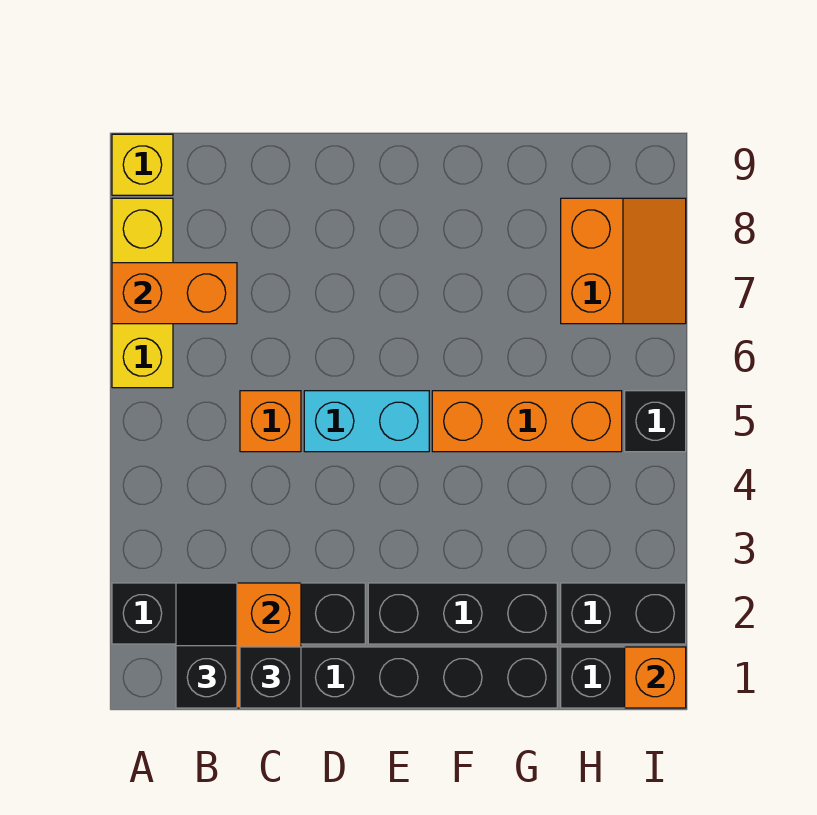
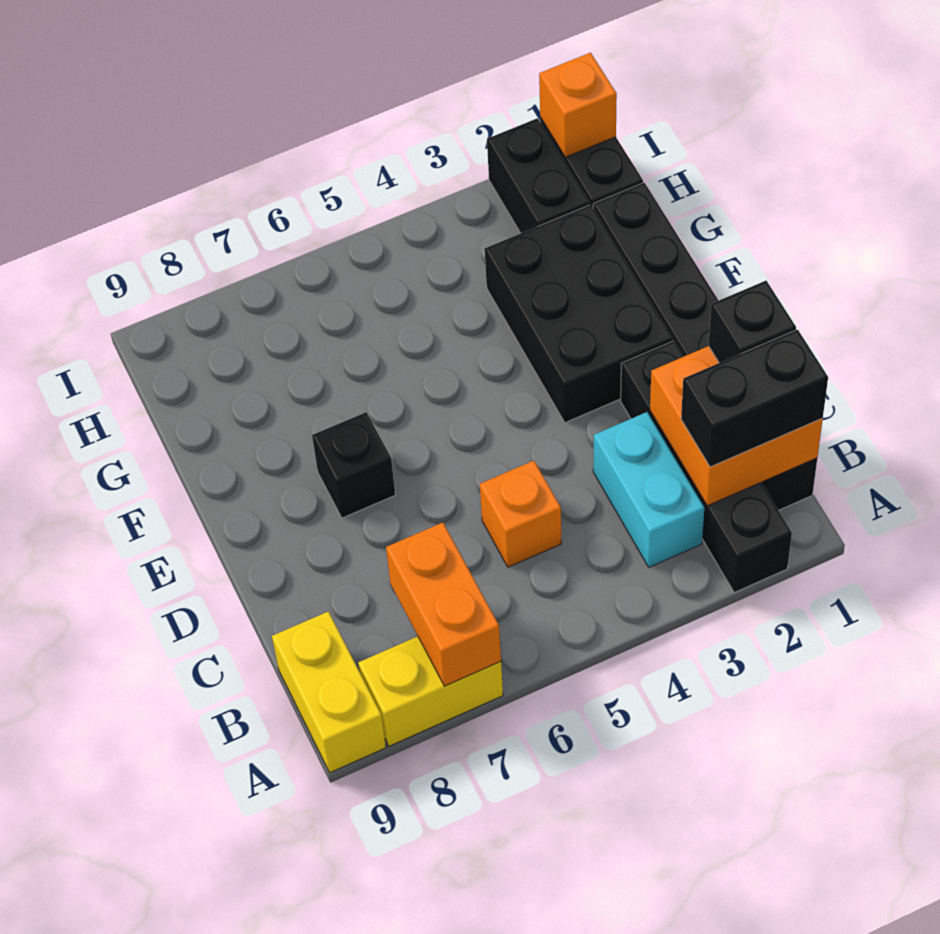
yellow 1x3 brick [112,198,173,388] -> yellow 1x2 brick [358,636,503,746]
yellow 1x1 brick [112,134,173,195] -> yellow 1x2 brick [272,612,386,773]
black 1x2 slope [176,583,237,708] -> black 1x2 brick [681,330,828,467]
cyan 1x2 brick [304,391,429,452] -> cyan 1x2 brick moved to [593,412,704,567]
black 1x3 brick [368,583,557,644] -> black 2x3 brick [485,205,673,423]
orange 1x3 brick [432,391,622,452] -> none
orange 2x2 slope [561,198,686,324] -> none
black 1x1 brick [625,391,686,452] -> black 1x1 brick moved to [312,412,395,518]

